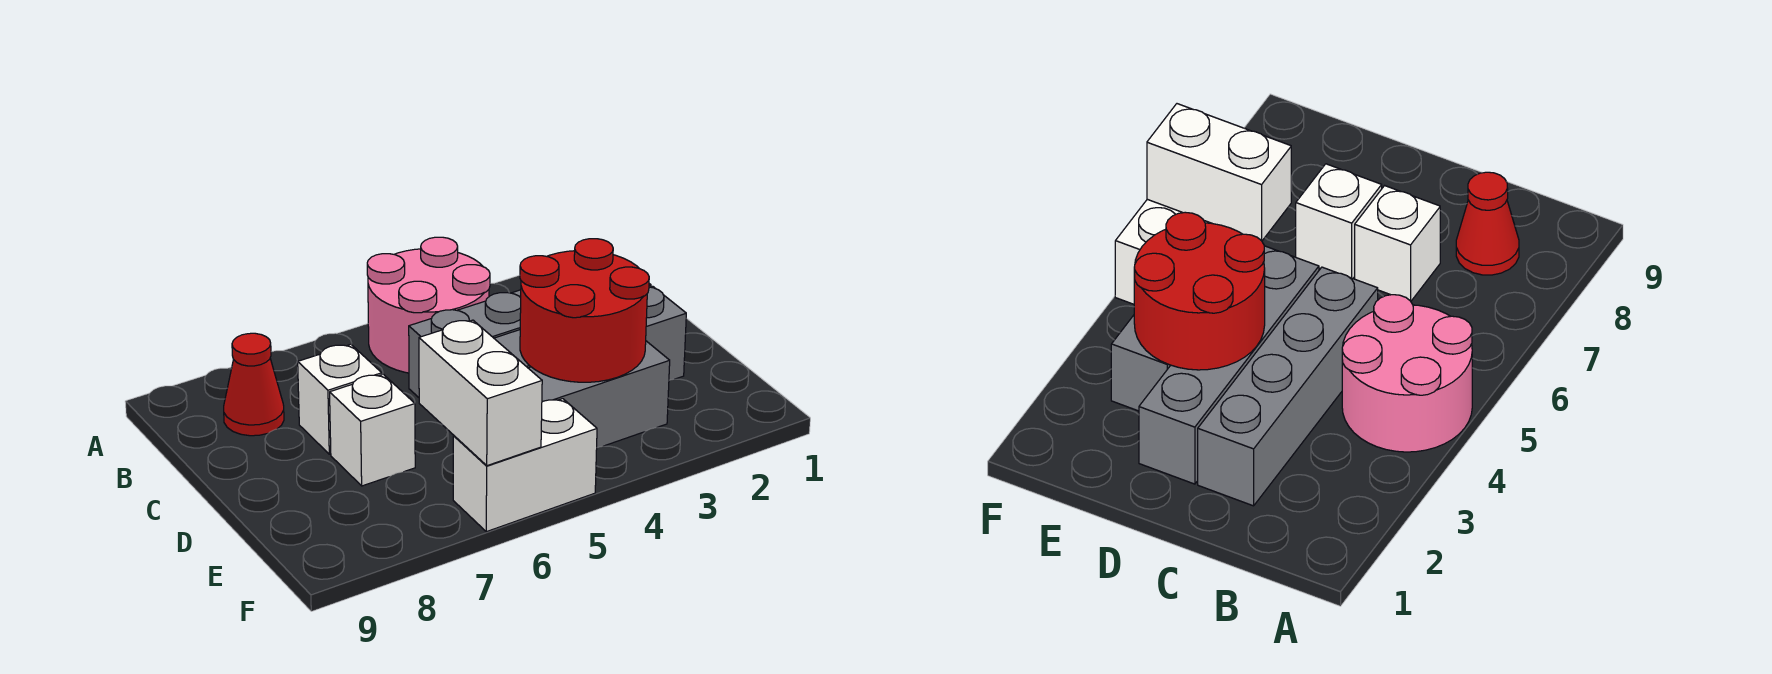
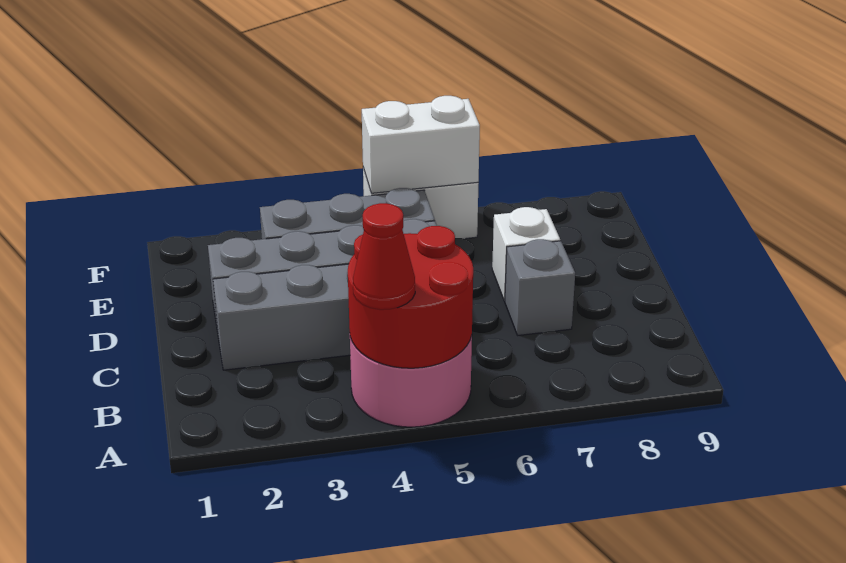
red 1x1 cone [224,333,284,436] -> red 1x1 cone moved to [353,203,415,310]
white 1x1 brick [298,344,382,454] -> grey 1x1 brick [505,239,575,335]
red 2x2 round brick [520,239,649,382] -> red 2x2 round brick moved to [348,226,473,368]
white 1x2 brick [419,320,542,466] -> white 1x2 brick turned to [362,96,480,193]

